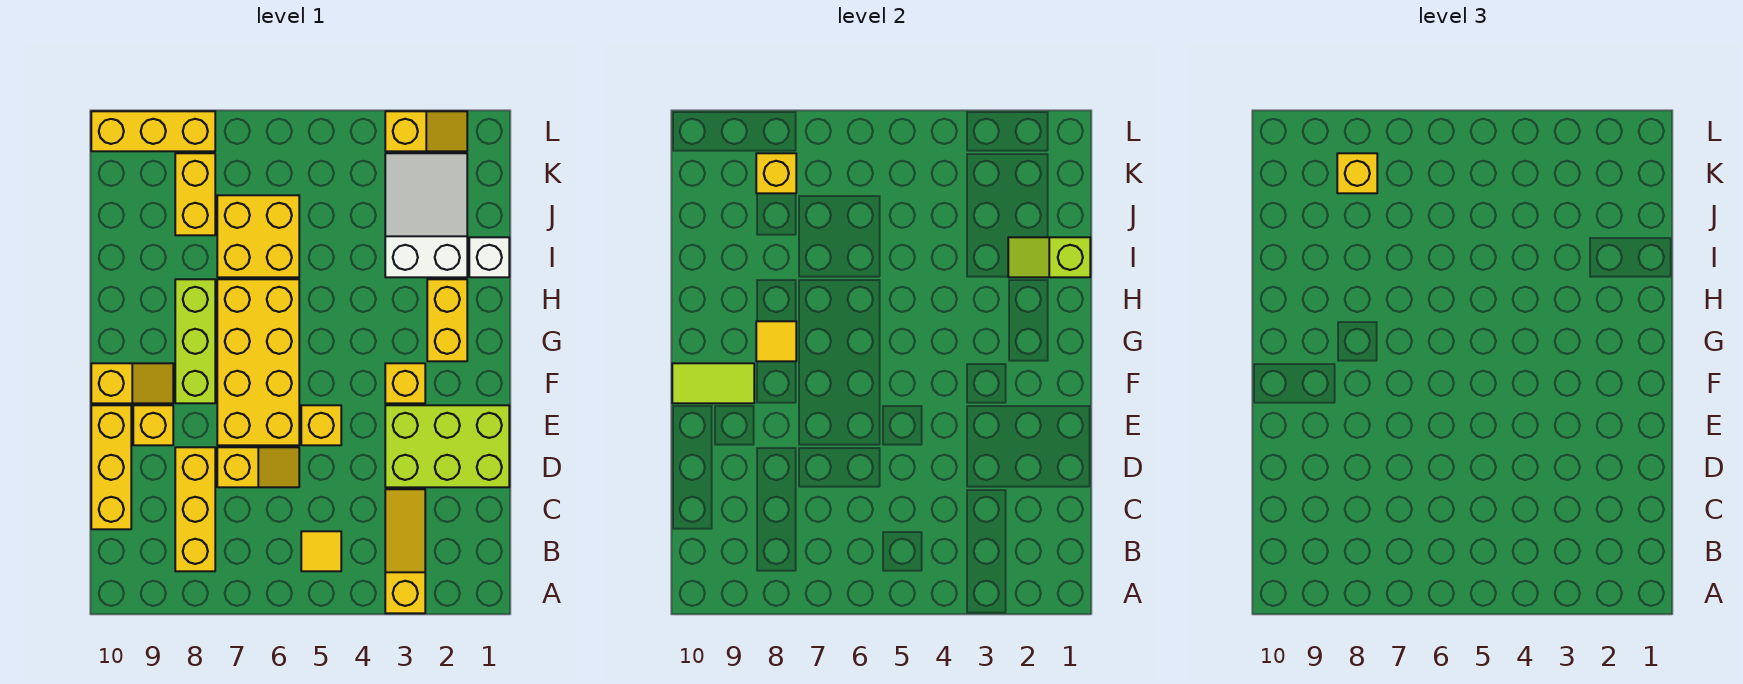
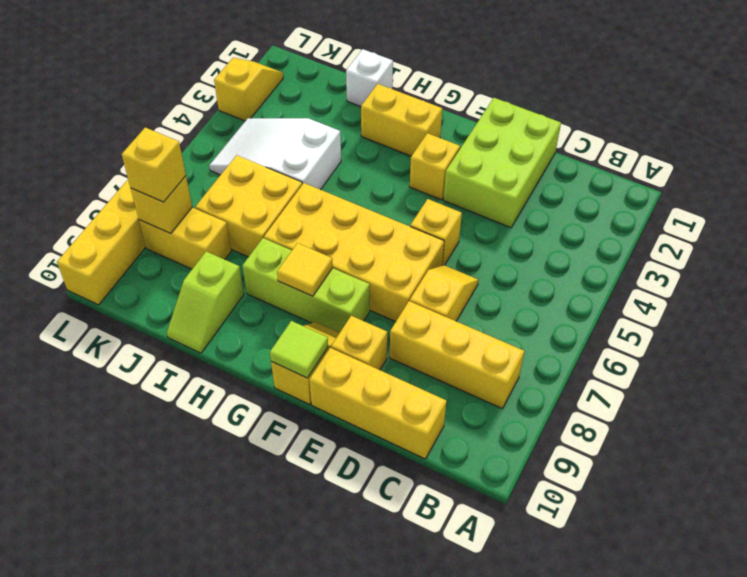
yellow 1x3 slope [385,489,425,613] -> none
yellow 1x1 tile [301,531,341,571] -> none
lime 1x2 tile [672,363,754,403] -> lime 1x1 tile [270,321,328,378]
lime 1x2 slope [1008,237,1090,277] -> lime 1x2 slope moved to [167,251,244,353]
white 2x3 slope [385,153,467,277] -> white 2x3 slope moved to [209,118,341,190]

